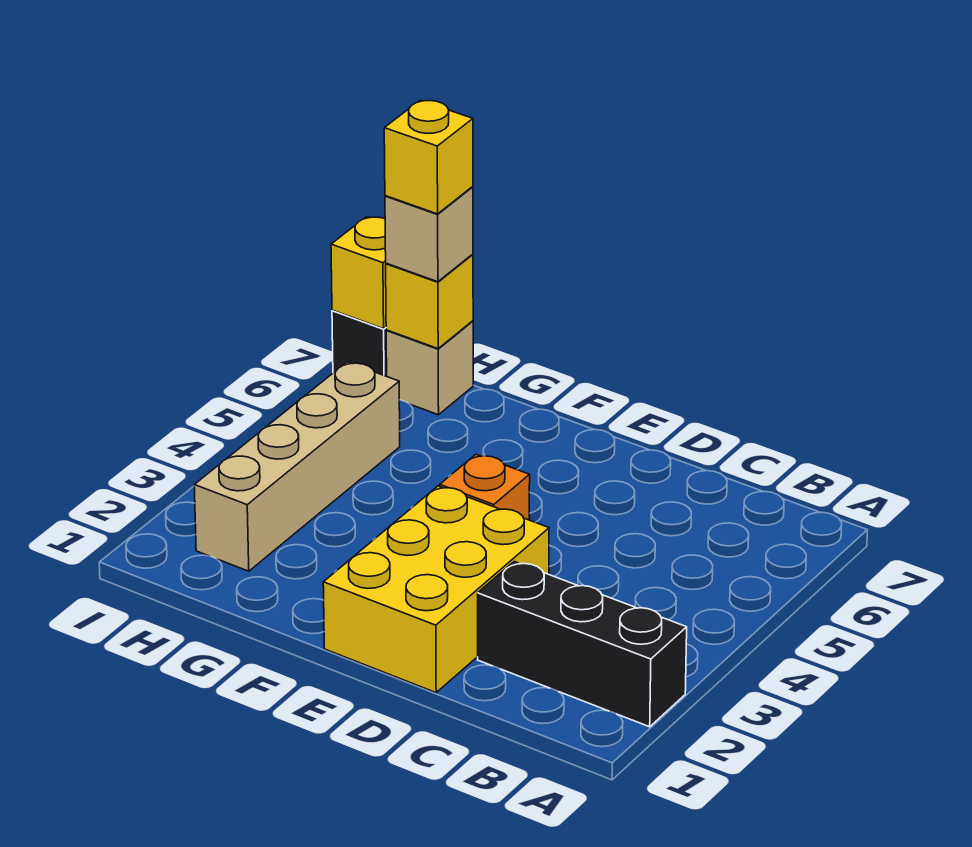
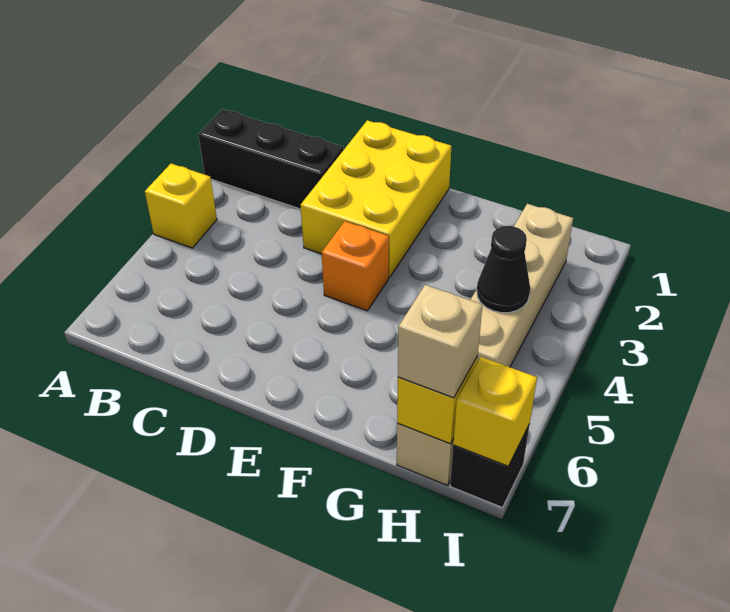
none -> black 1x1 cone [477,226,530,313]
yellow 1x1 brick [384,100,473,214] -> yellow 1x1 brick moved to [145,164,217,248]

